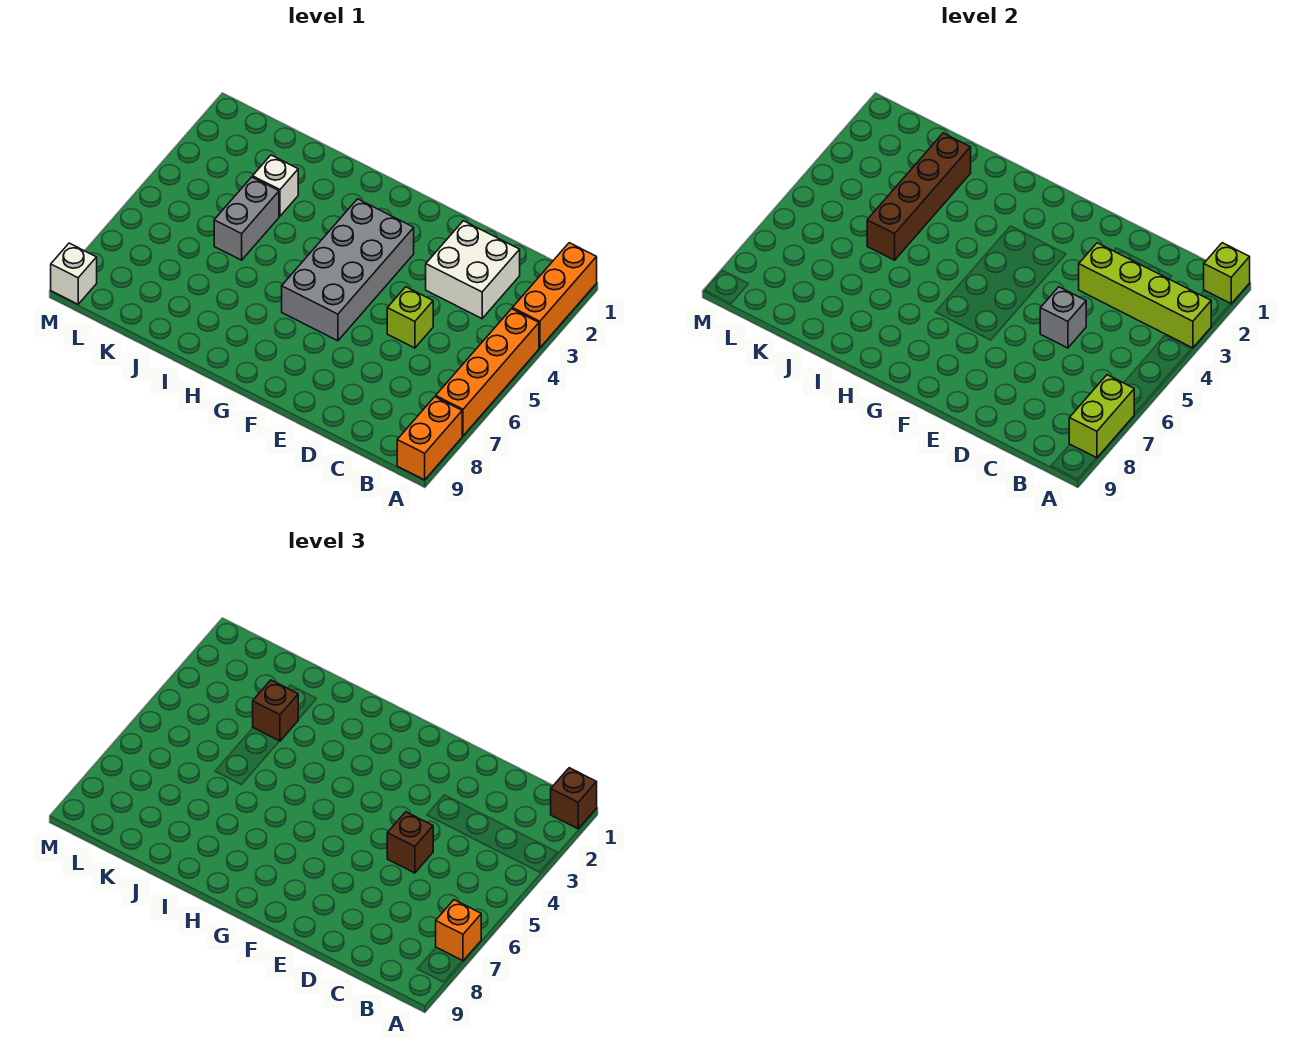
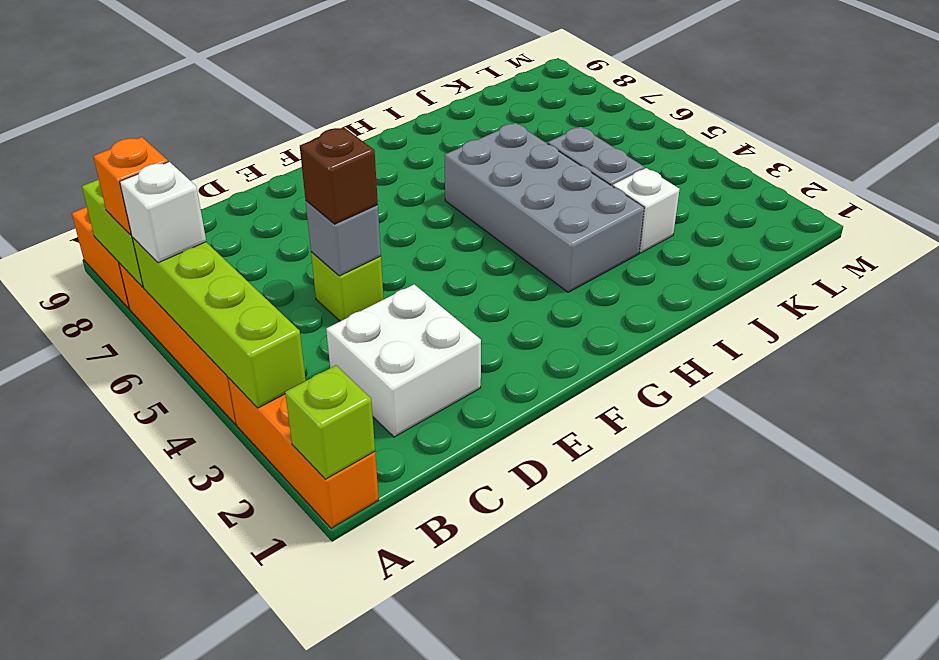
brown 1x1 brick [551,768,597,829] -> none
lime 1x4 brick [1079,243,1211,348] -> lime 1x4 brick turned to [132,237,306,408]
grey 2x4 brick [282,199,414,341] -> grey 2x4 brick moved to [444,123,644,292]
brown 1x4 brick [867,133,971,260] -> none
brown 1x1 brick [253,680,298,741] -> none
white 1x1 brick [51,243,97,304] -> white 1x1 brick moved to [120,162,206,263]

